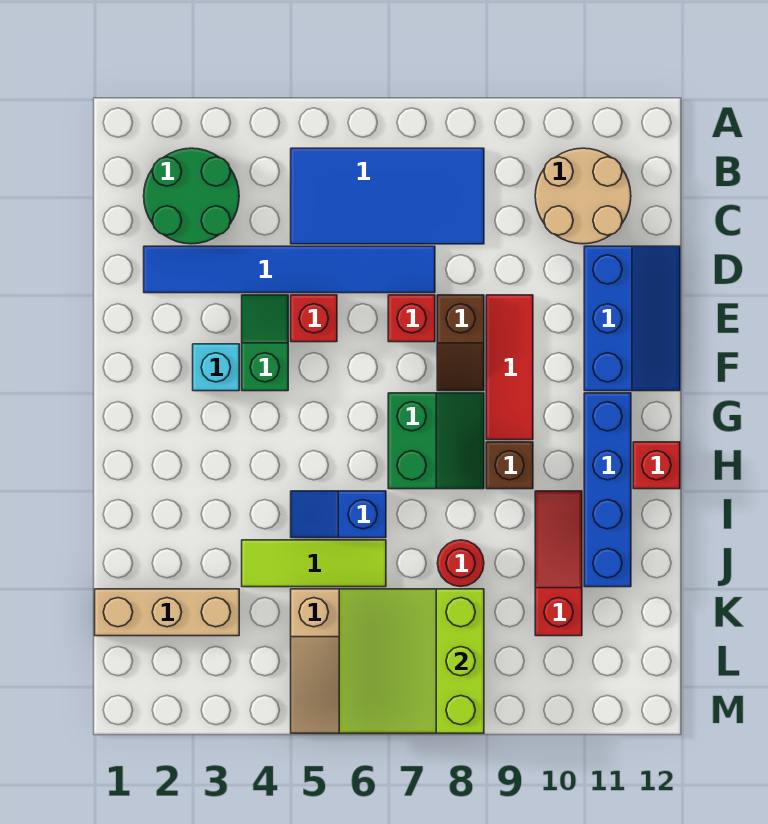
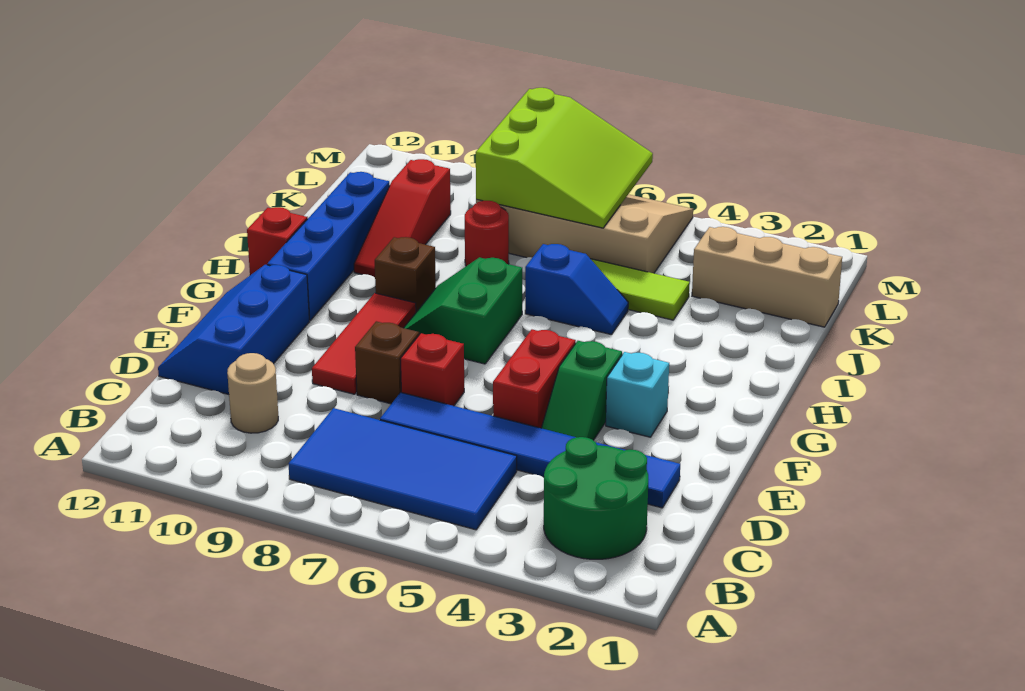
tan 2x2 round brick [535,148,631,244] -> tan 1x1 round brick [227,353,278,433]
red 1x1 brick [291,295,337,342] -> red 1x2 brick [493,329,576,428]

